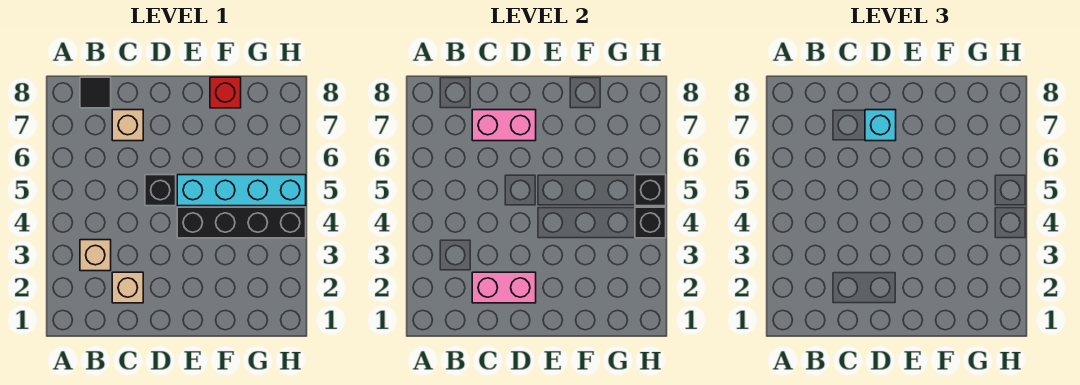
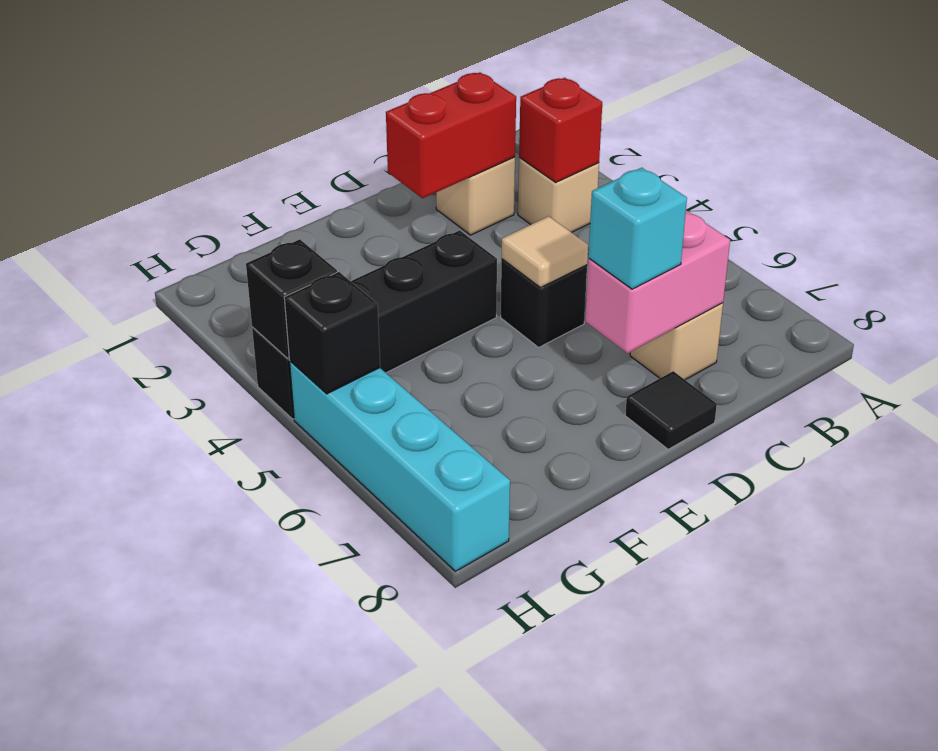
black 1x1 tile [80,77,111,108] -> black 1x1 tile moved to [625,371,717,449]
pink 1x2 brick [472,272,536,303] -> red 1x2 brick [386,72,516,198]
none -> tan 1x1 tile [501,216,588,288]
cyan 1x4 brick [177,175,306,206] -> cyan 1x4 brick turned to [290,361,510,571]
red 1x1 brick [210,77,241,108] -> red 1x1 brick moved to [519,78,602,182]

